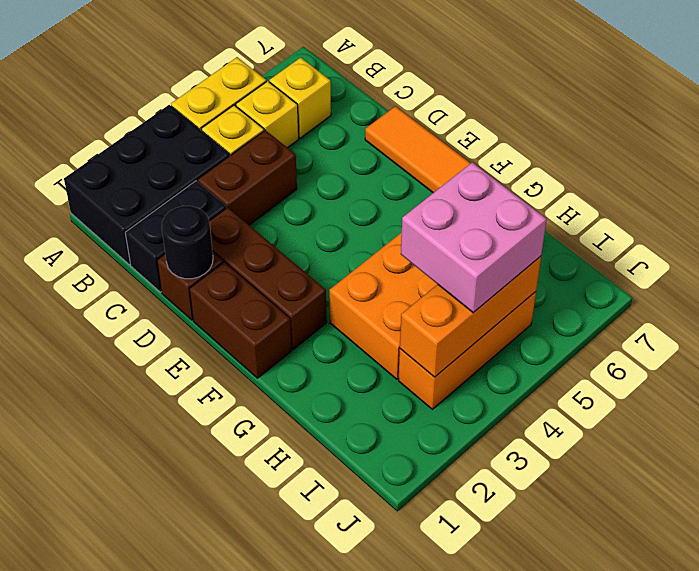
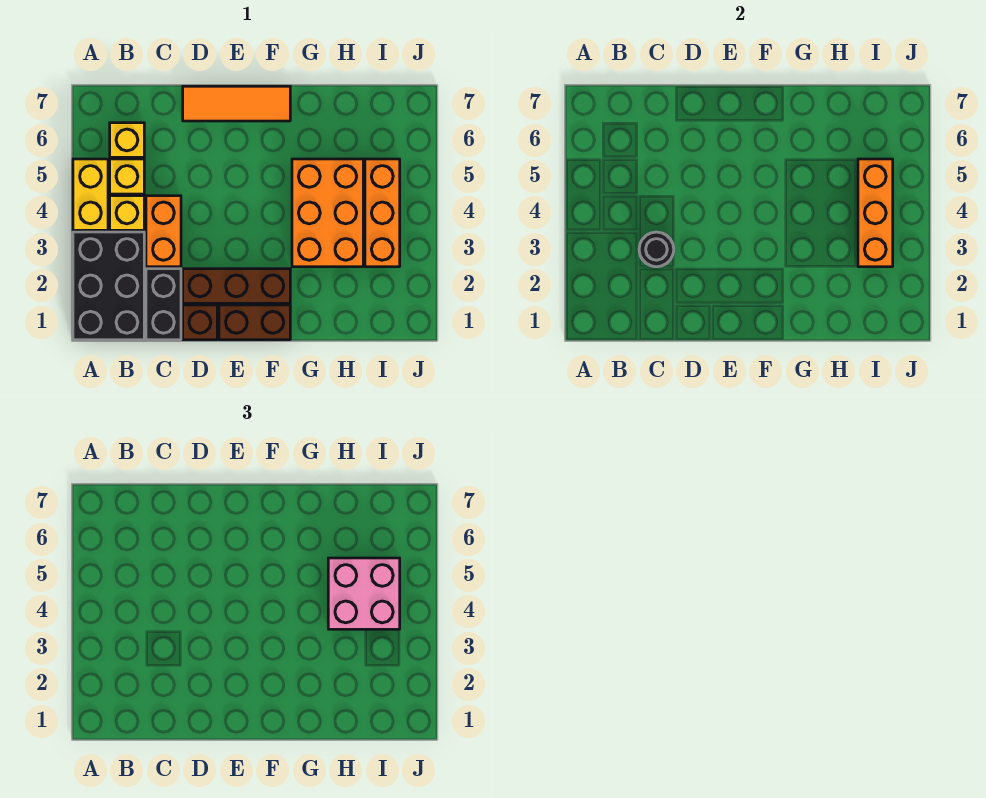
brown 1x2 brick [198,130,297,225] -> orange 1x2 brick [146,196,181,267]
black 1x1 round brick [162,206,213,279] -> black 1x1 round brick moved to [639,232,674,267]

